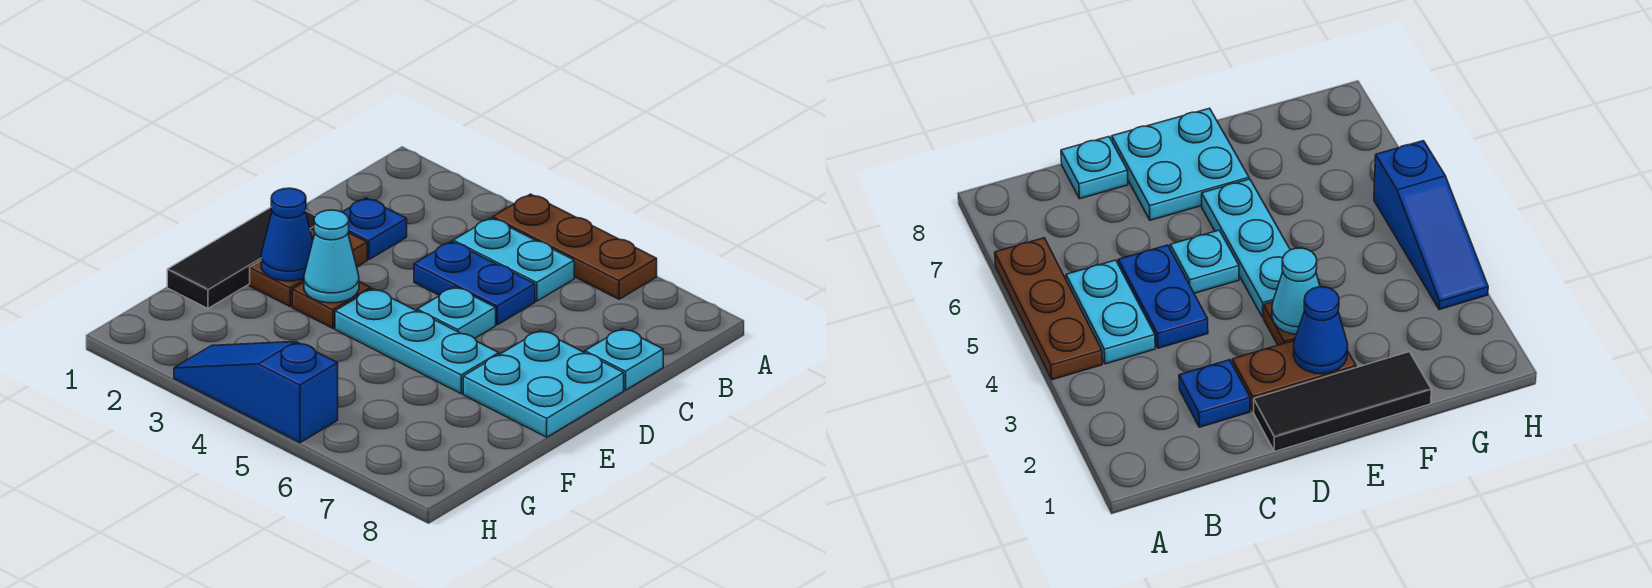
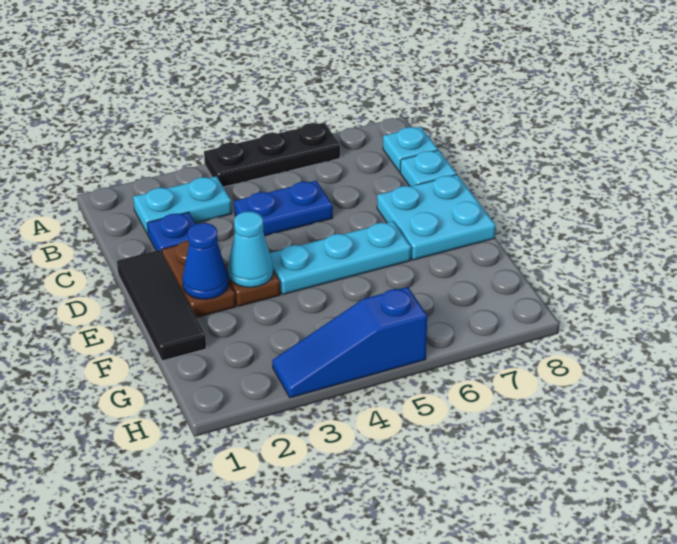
brown 1x3 plate [493,194,657,299] -> black 1x3 plate [204,123,340,187]
cyan 1x2 plate [453,218,574,301] -> cyan 1x2 plate moved to [133,176,232,234]
cyan 1x1 plate [417,287,496,338] -> cyan 1x1 plate moved to [383,127,438,172]

